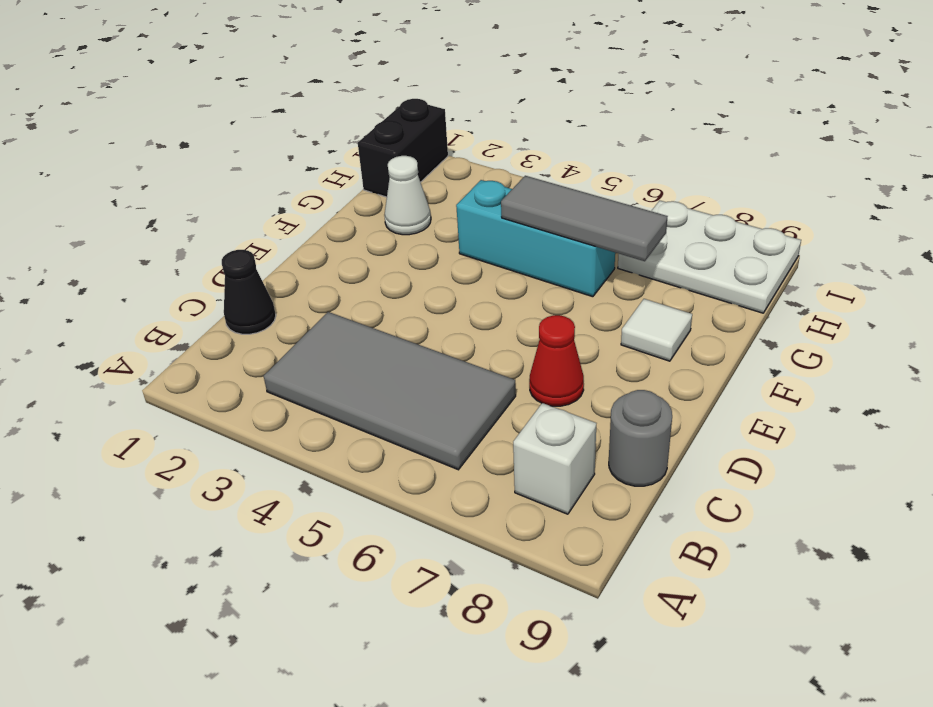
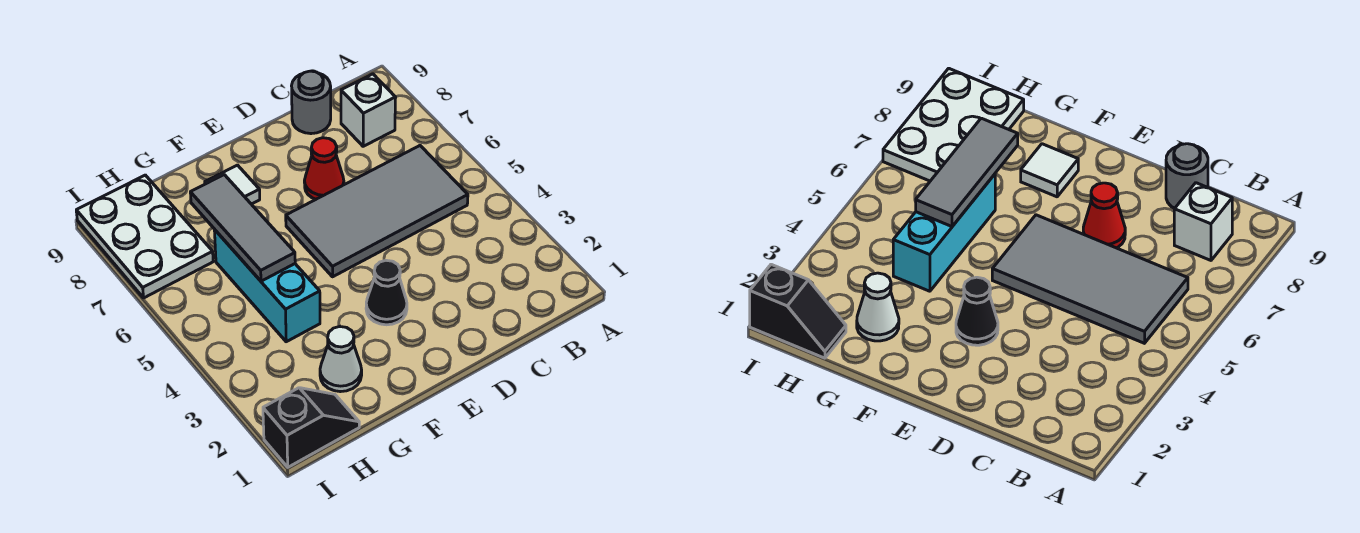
grey 2x4 tile [264,312,516,470] -> grey 2x4 tile turned to [286,146,468,277]
black 1x1 cone [222,250,276,334] -> black 1x1 cone moved to [366,260,407,325]
black 1x2 brick [358,99,448,197] -> black 1x2 slope [263,388,359,467]

